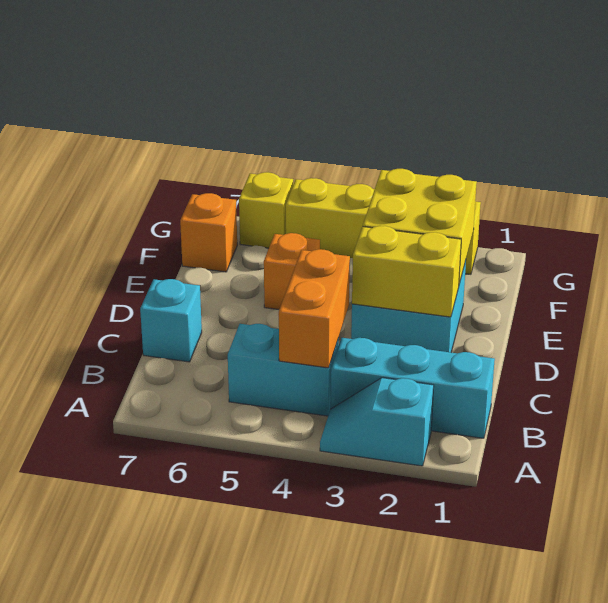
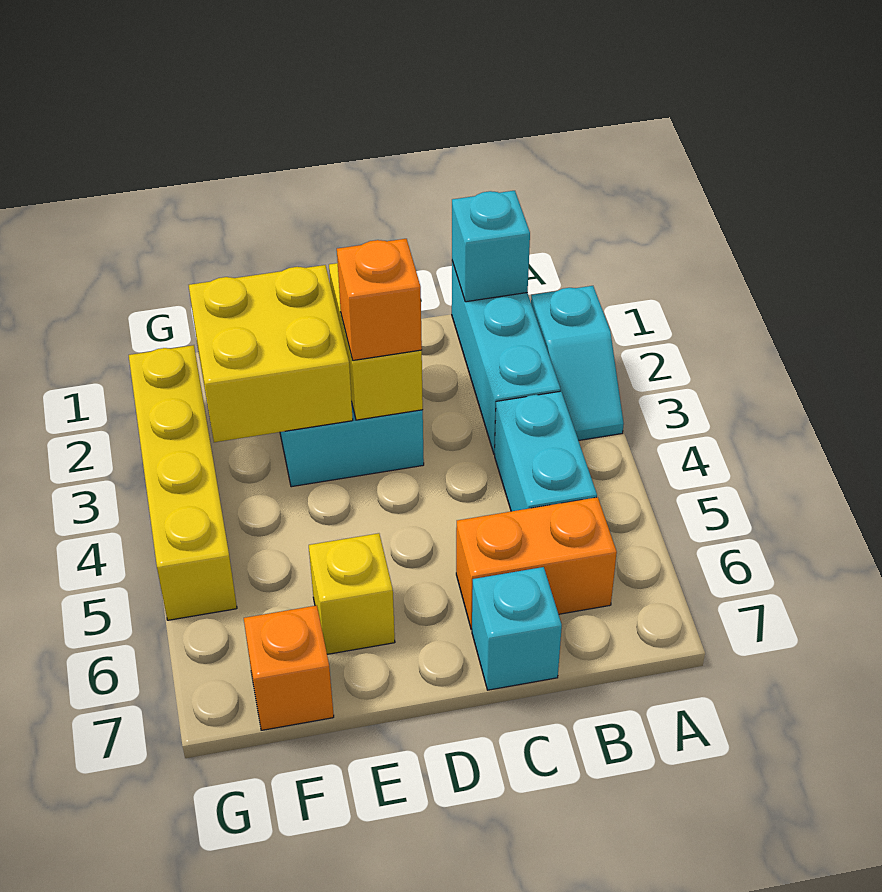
none -> cyan 1x1 brick [452,191,530,302]
orange 1x2 brick [279,249,350,368] -> orange 1x2 brick moved to [456,497,617,629]
orange 1x1 brick [264,233,320,310] -> orange 1x1 brick moved to [337,239,422,360]
yellow 1x1 brick [239,172,293,248] -> yellow 1x1 brick moved to [309,533,395,654]

